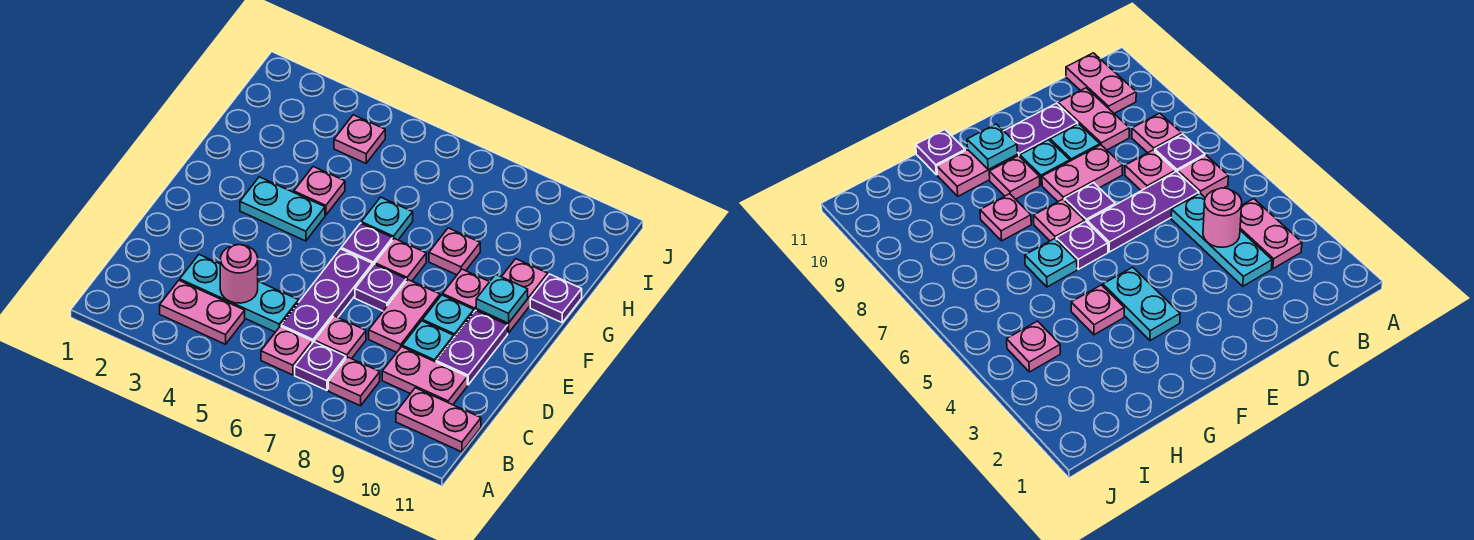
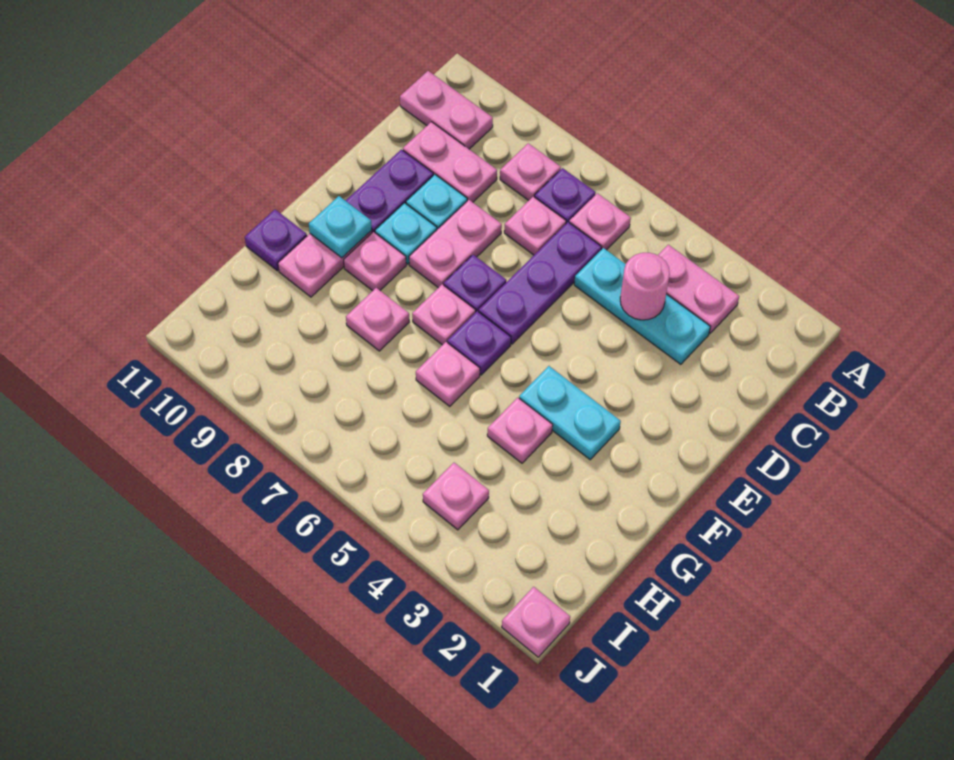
cyan 1x1 plate [361,197,413,240] -> pink 1x1 plate [416,342,480,406]
none -> pink 1x1 plate [502,587,570,657]

